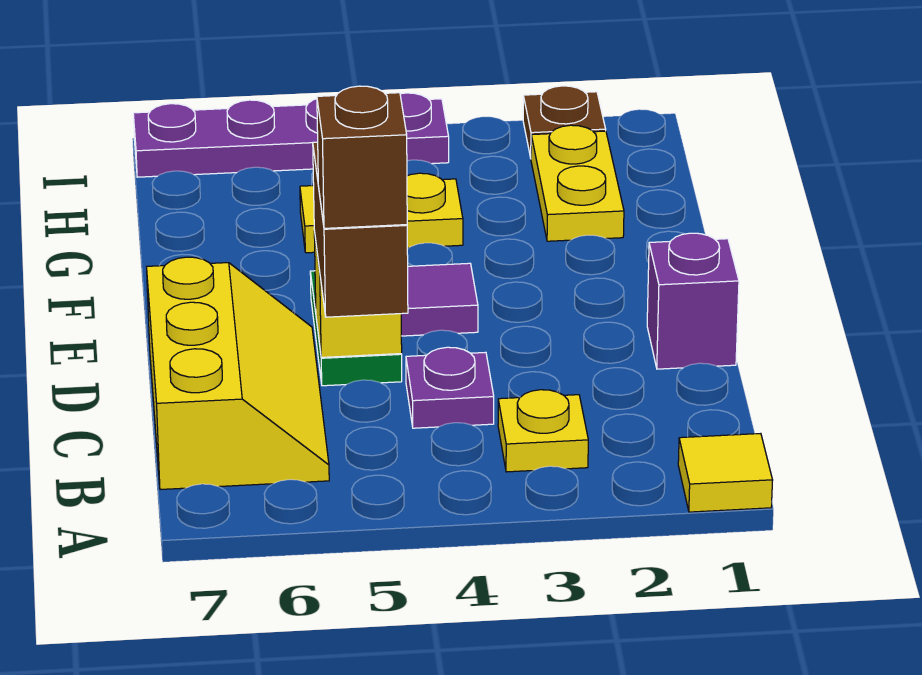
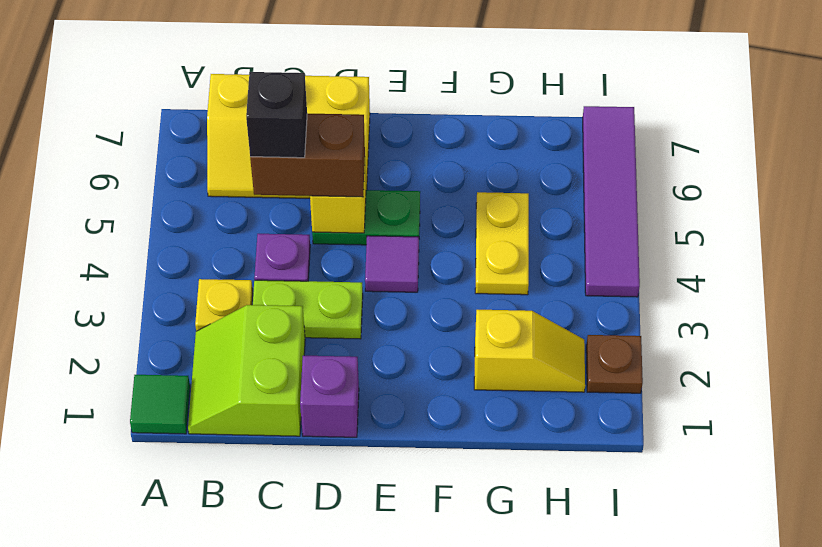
yellow 1x1 tile [678,434,773,512] -> green 1x1 tile [130,375,190,434]
none -> lime 2x2 slope [188,305,305,436]
none -> lime 1x2 plate [253,280,363,339]
brown 1x1 brick [317,86,407,228] -> black 1x1 brick [246,72,307,158]
yellow 1x2 plate [531,125,624,241] -> yellow 1x2 slope [474,310,585,392]
purple 1x4 plate [133,93,449,177] -> purple 1x4 tile [583,106,640,297]

